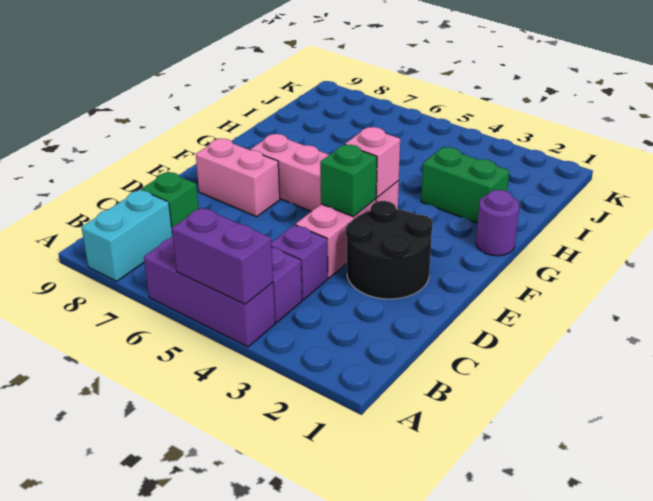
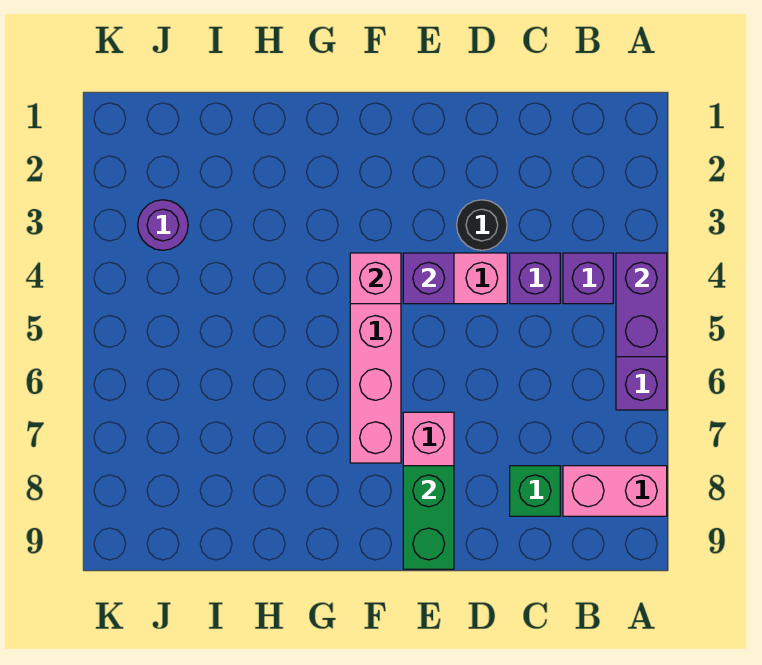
cyan 1x2 brick [81,190,172,281] -> pink 1x2 brick [563,466,667,516]
black 2x2 round brick [346,201,433,299] -> black 1x1 round brick [457,200,507,250]
green 1x1 brick [320,144,377,217] -> purple 1x1 brick [403,253,454,304]
purple 1x1 round brick [476,190,519,256] -> purple 1x1 round brick moved to [138,200,188,250]
green 1x2 brick [421,147,509,223] -> green 1x2 brick moved to [403,466,454,569]

